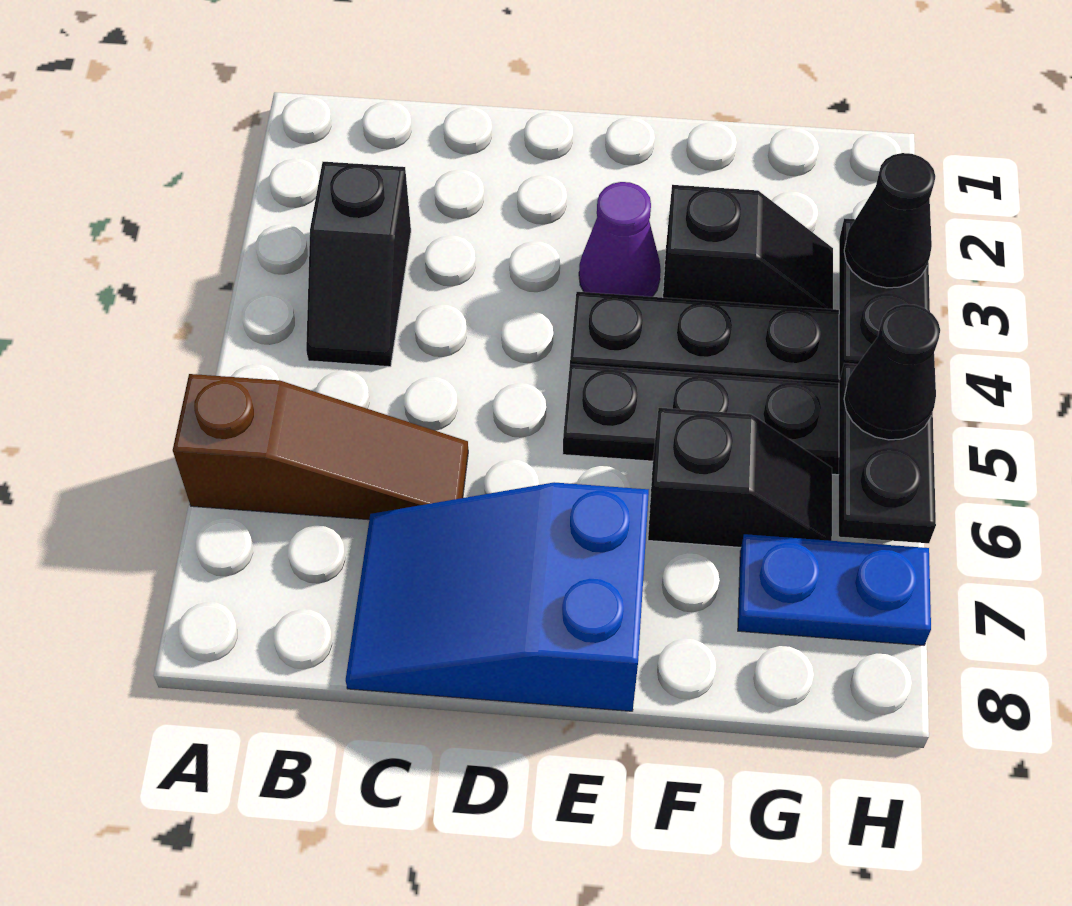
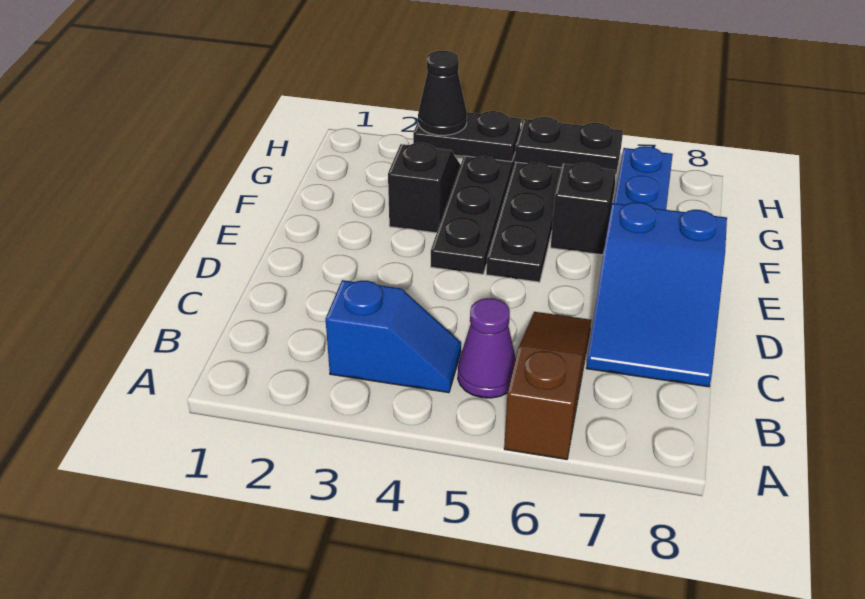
black 1x2 slope [306,162,411,367] -> blue 1x2 slope [326,280,461,393]
purple 1x1 cone [579,182,661,297] -> purple 1x1 cone moved to [458,298,516,398]
black 1x1 cone [844,304,940,440] -> none

